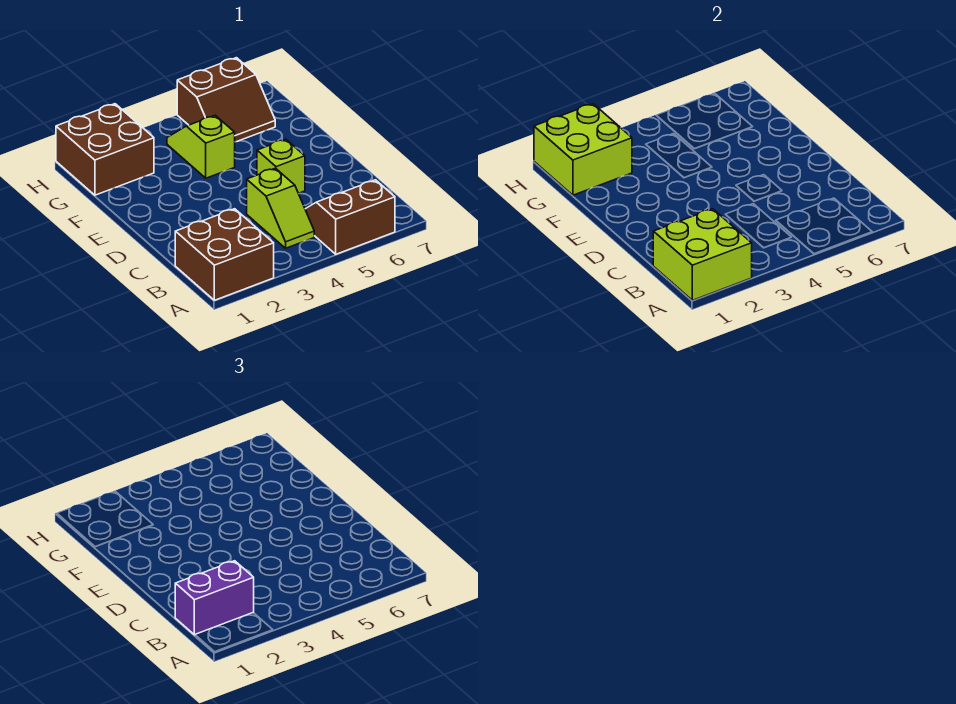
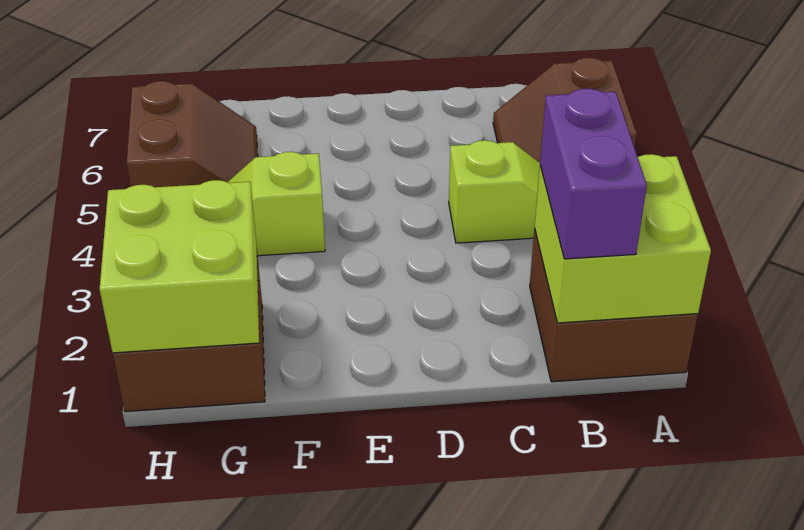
lime 1x1 brick [257,139,305,193] -> none

